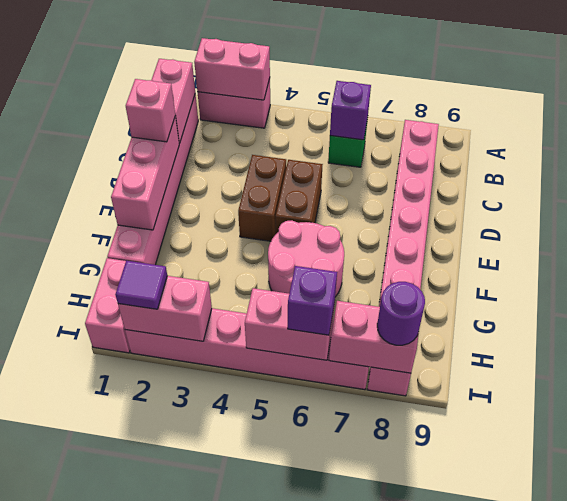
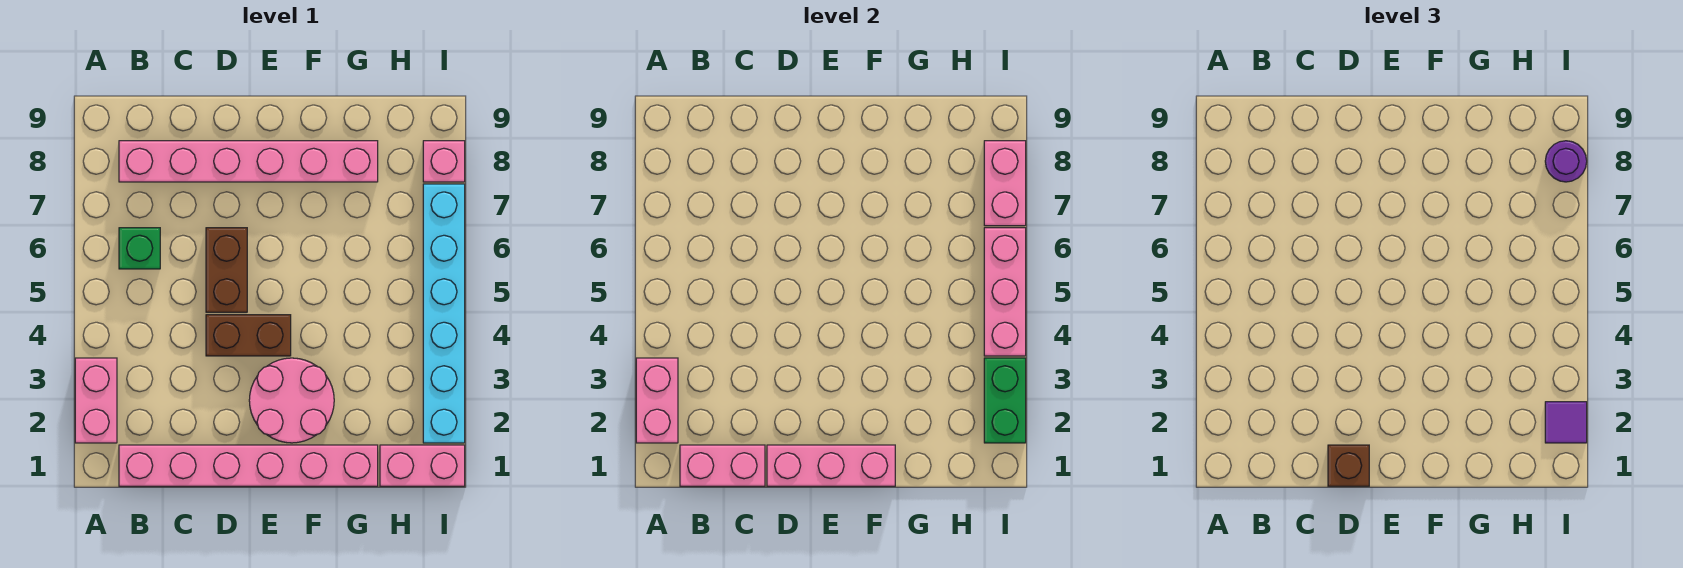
purple 1x1 brick [330,81,371,140] -> none
pink 1x1 brick [126,79,175,142] -> brown 1x1 brick [1328,445,1369,486]
brown 1x2 brick [276,160,323,234] -> brown 1x2 brick turned to [206,228,247,312]
pink 2x2 round brick [268,221,344,297] -> pink 2x2 round brick moved to [249,358,334,443]
pink 1x6 brick [125,308,369,390] -> cyan 1x6 brick [423,184,465,443]
pink 1x2 brick [118,276,212,341] -> green 1x2 brick [984,358,1026,443]
pink 1x2 brick [245,288,335,360] -> pink 1x3 brick [984,228,1026,356]
purple 1x1 brick [288,266,337,335] -> none

